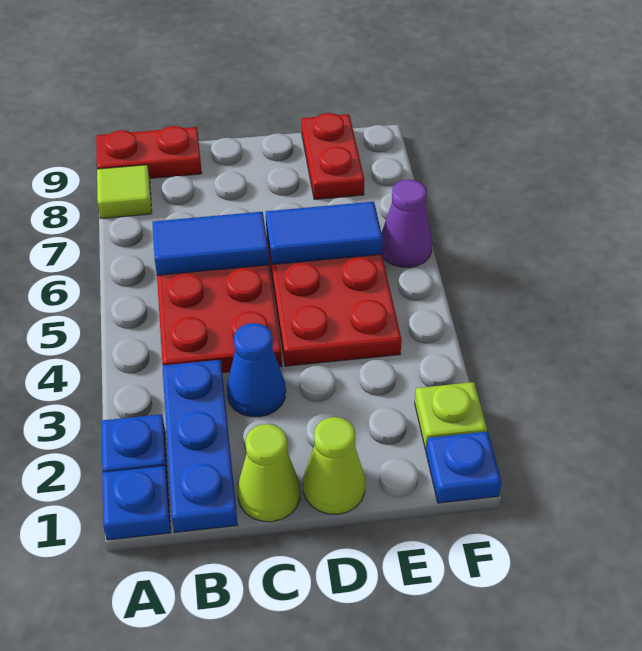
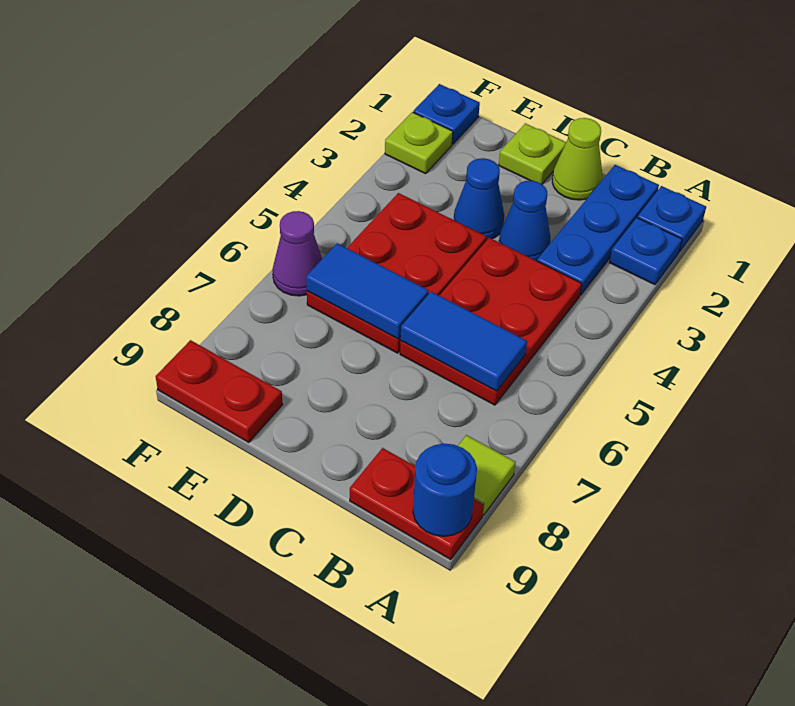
none -> blue 1x1 round brick [413,444,477,536]
lime 1x1 cone [303,417,365,514] -> lime 1x1 plate [499,123,566,184]
none -> blue 1x1 cone [454,158,504,239]
red 1x2 plate [301,113,365,200] -> red 1x2 plate turned to [156,340,283,442]

